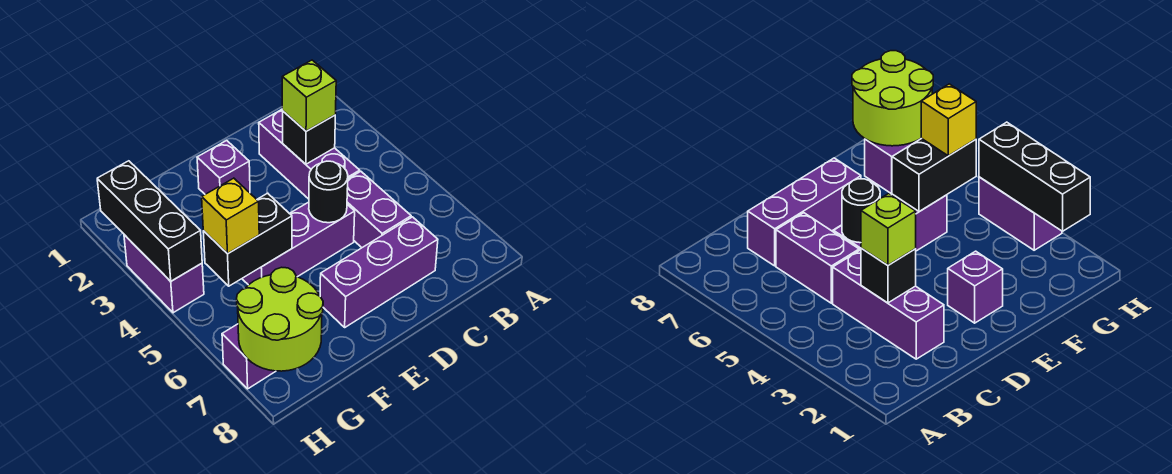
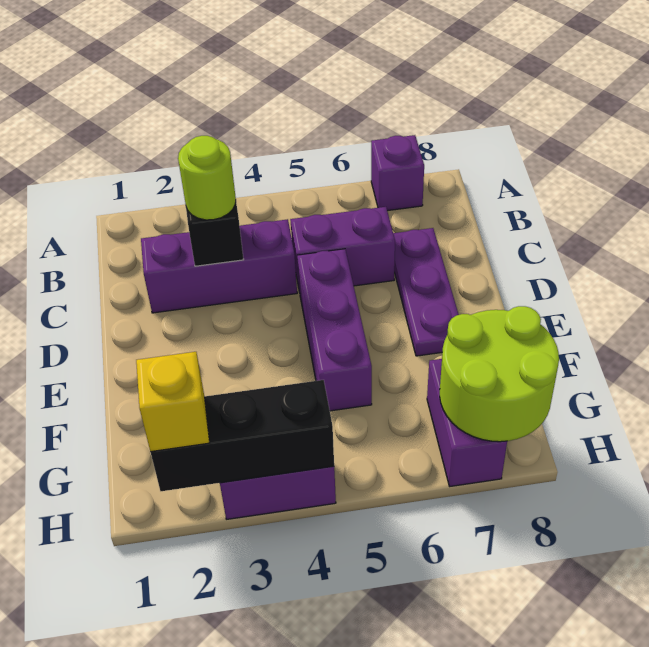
lime 1x1 brick [282,60,336,131] -> lime 1x1 round brick [178,136,236,220]
purple 1x3 brick [320,217,438,327] -> purple 1x3 plate [393,228,459,356]
black 1x1 round brick [309,161,348,223] -> none
purple 1x1 brick [197,141,250,194] -> purple 1x1 brick moved to [371,135,424,211]
black 1x2 brick [203,193,292,286] -> none
yellow 1x1 brick [202,178,259,254] -> yellow 1x1 brick moved to [136,352,209,452]

